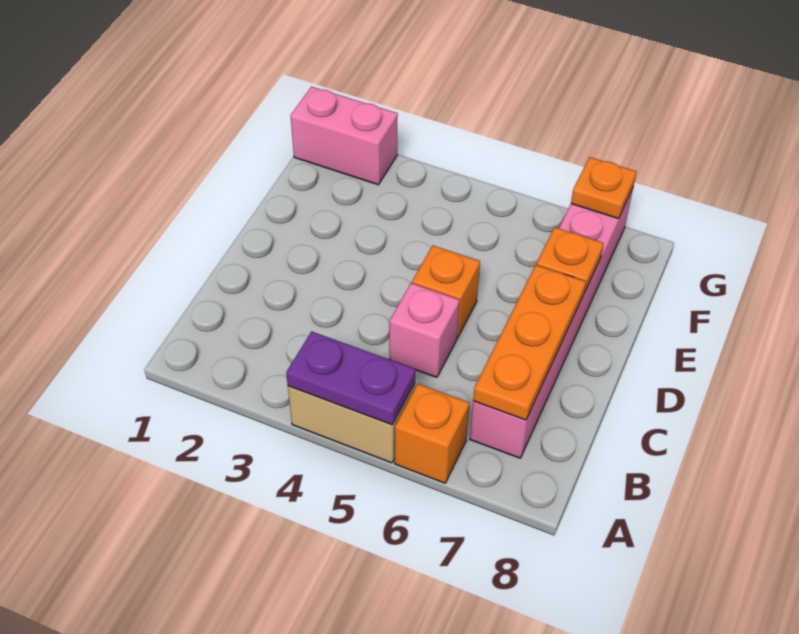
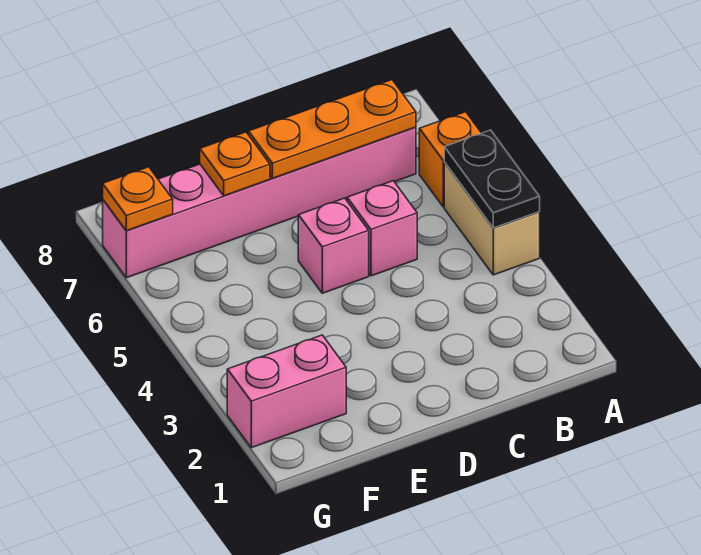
purple 1x2 plate [286,331,415,425] -> black 1x2 plate [444,130,540,228]
orange 1x1 brick [412,246,480,338] -> pink 1x1 brick [298,198,369,293]
pink 1x2 brick [290,87,398,185] -> pink 1x2 brick turned to [227,335,346,448]

